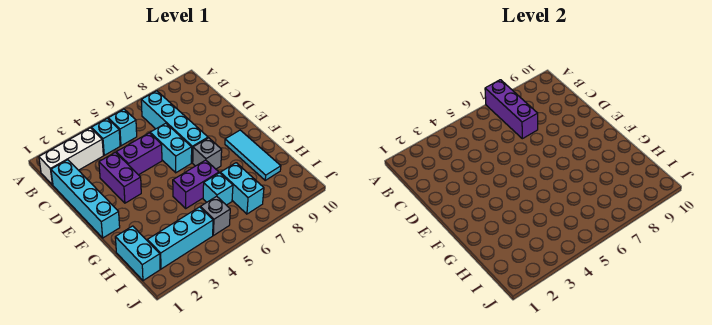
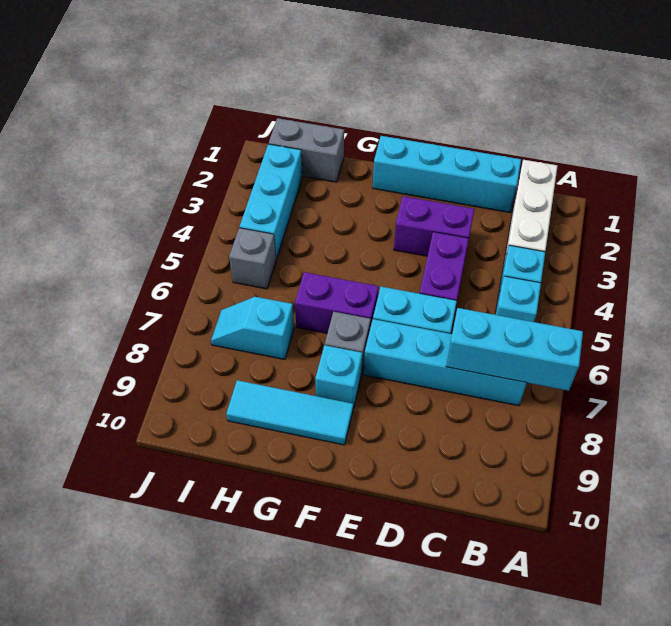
purple 1x3 brick [485,80,538,139] -> cyan 1x3 brick [446,308,583,391]
purple 1x2 brick [173,160,219,208] -> purple 1x2 brick turned to [295,272,379,333]
cyan 1x2 brick [115,226,160,281] -> grey 1x2 brick [269,118,344,182]
cyan 1x1 brick [203,173,233,205] -> cyan 1x1 brick moved to [315,345,362,409]
cyan 1x2 brick [220,163,264,214] -> cyan 1x2 slope [211,297,294,359]

